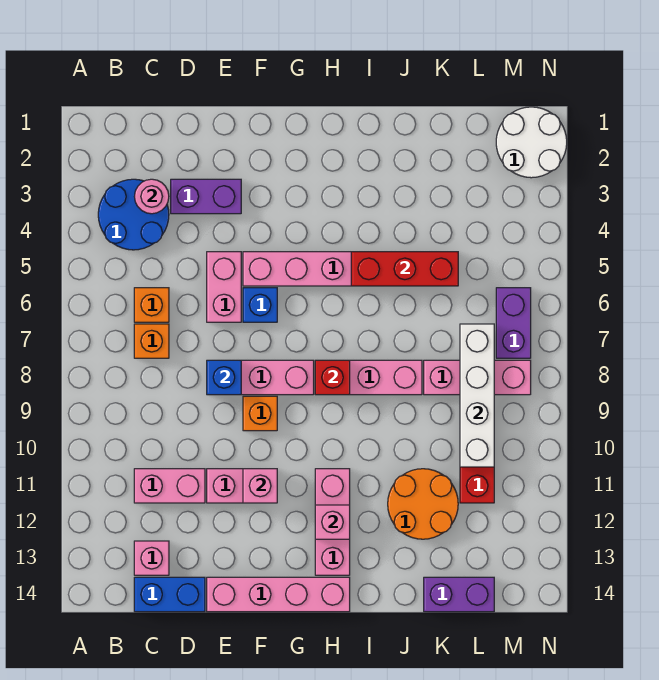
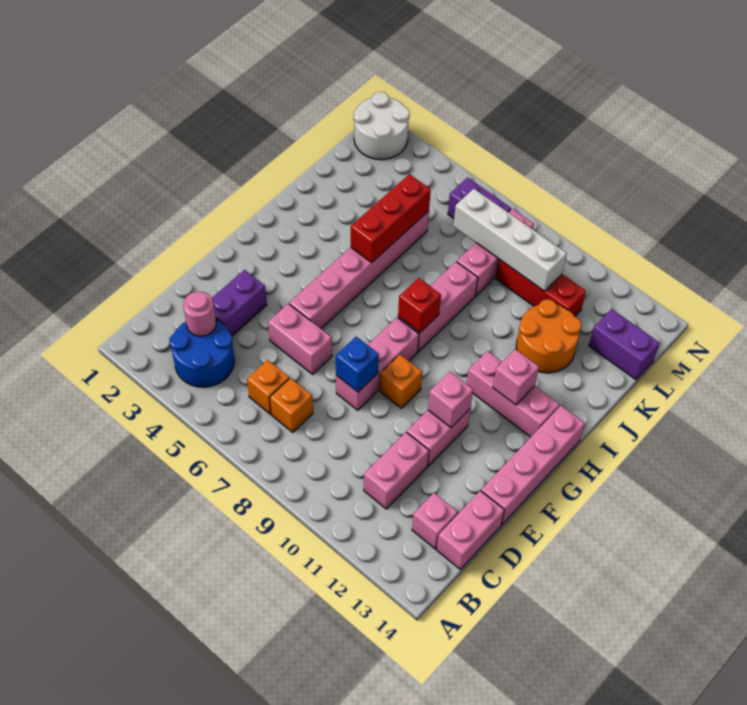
blue 1x2 brick [134,577,205,612] -> pink 1x2 brick [437,491,504,570]
blue 1x1 brick [243,288,277,322] -> none
purple 1x2 brick [424,577,494,612] -> purple 1x2 brick turned to [589,309,659,380]

